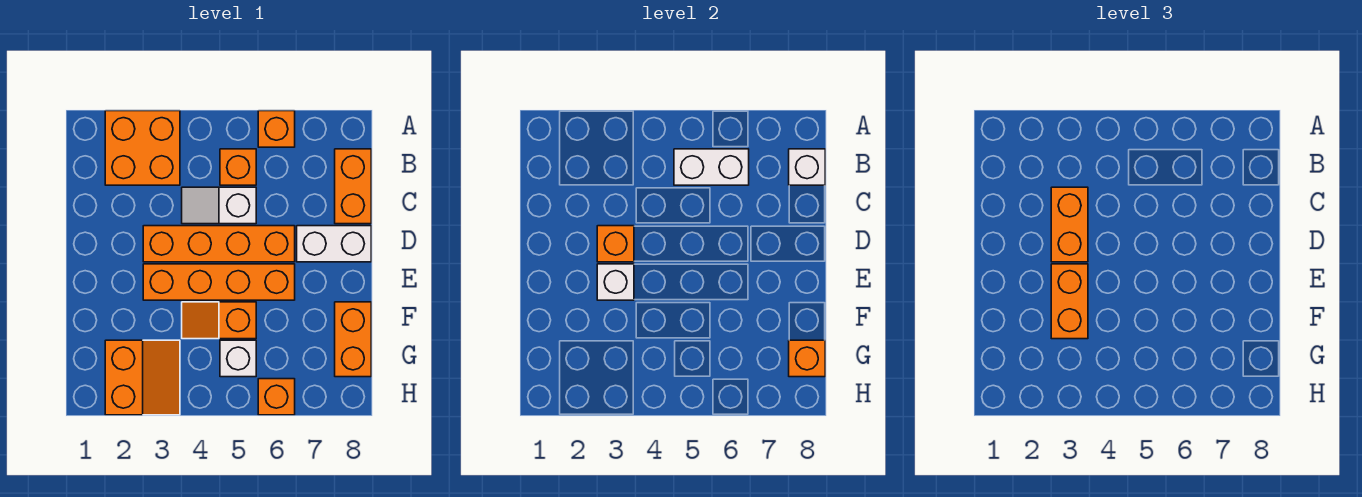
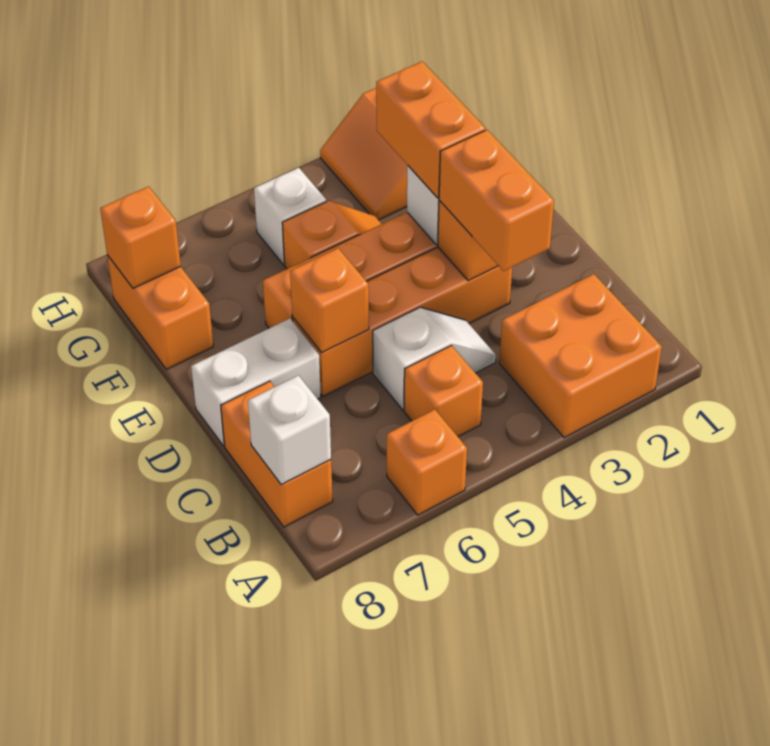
white 1x2 brick [674,149,749,185] -> none
orange 1x1 brick [258,379,295,415] -> orange 1x1 brick moved to [290,248,369,353]

